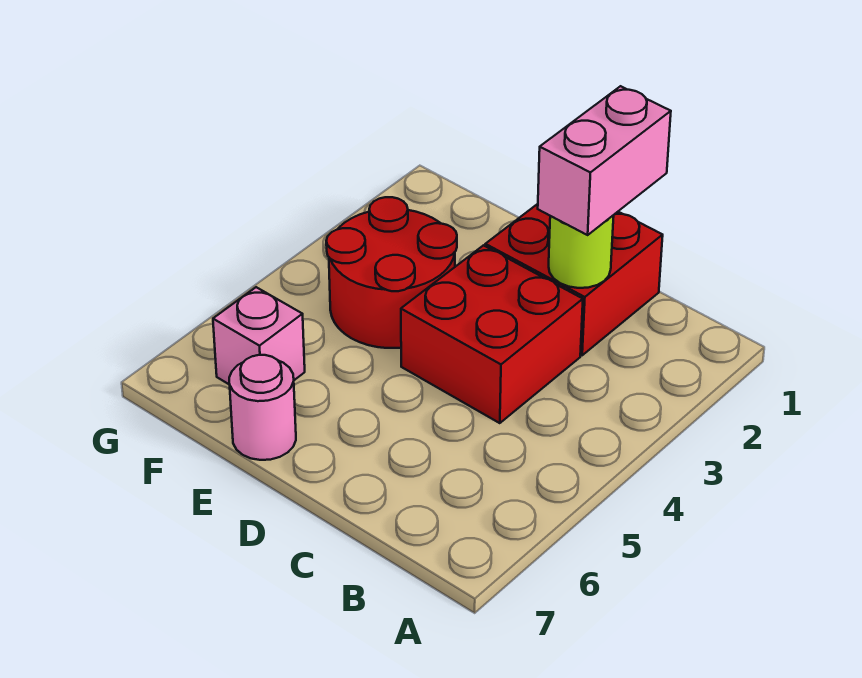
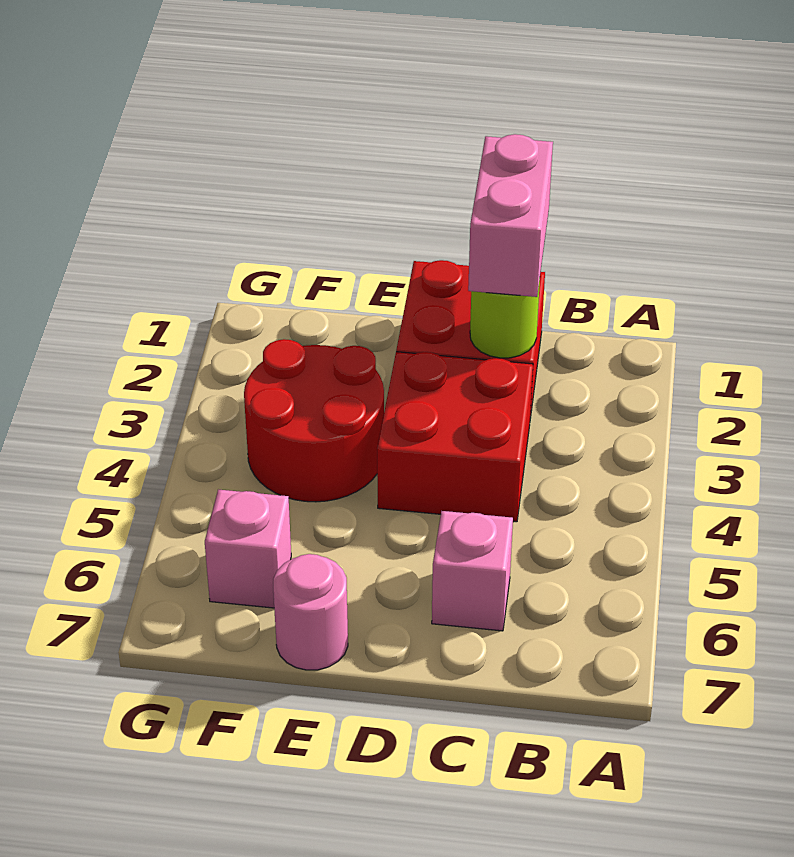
none -> pink 1x1 brick [432,511,513,631]

